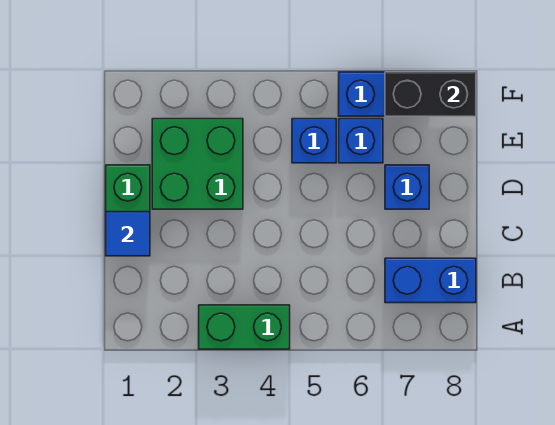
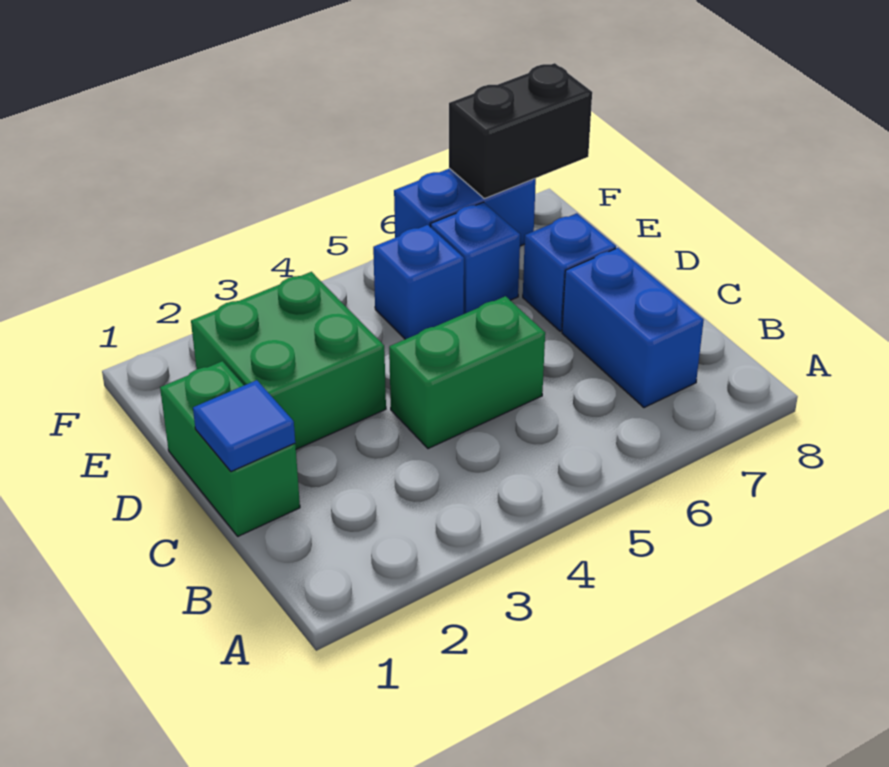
green 1x2 brick [199,305,290,349] -> green 1x2 brick moved to [389,296,545,449]
blue 1x2 brick [385,258,476,303] -> blue 1x2 brick turned to [562,248,704,408]

